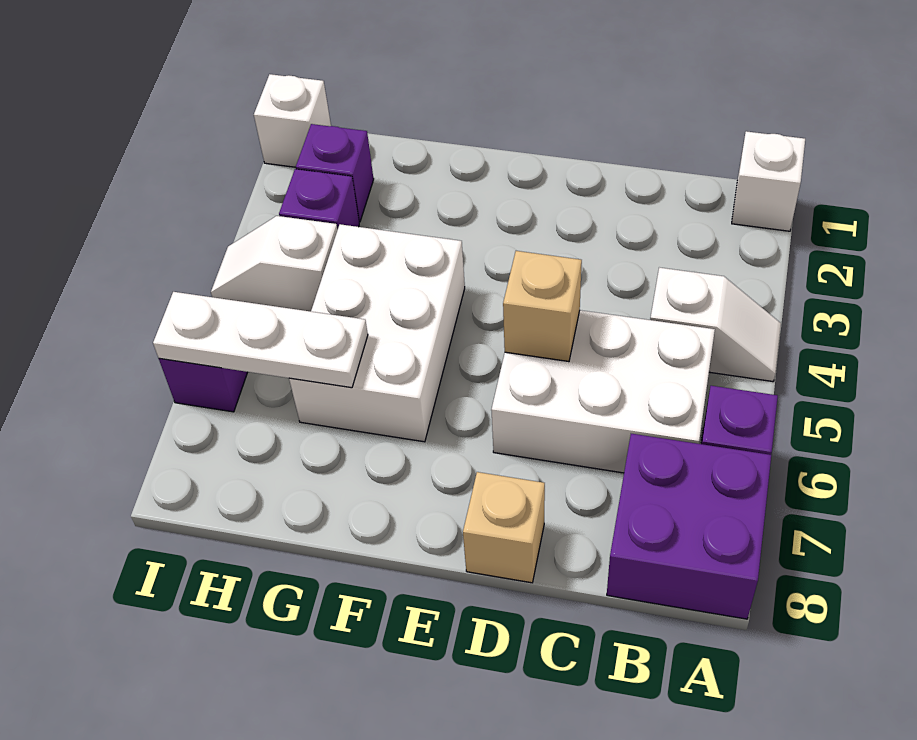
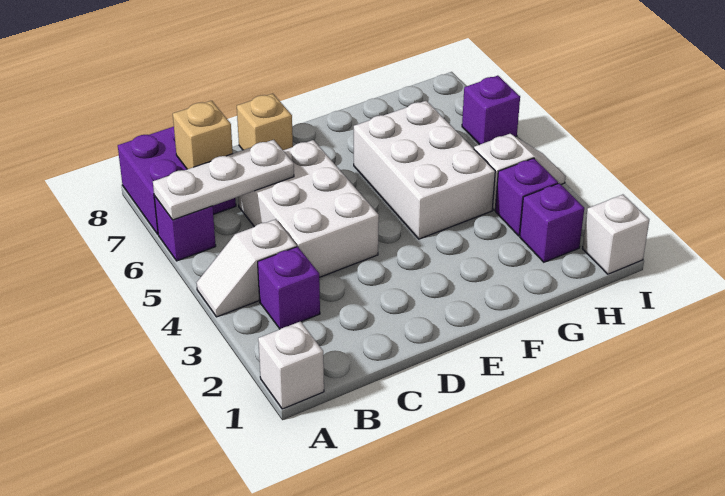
none -> purple 1x1 brick [258,247,320,329]
white 2x3 brick [491,310,715,473] -> white 2x3 brick turned to [238,140,379,277]
tan 1x1 brick [503,251,582,362] -> tan 1x1 brick moved to [173,101,233,169]
white 1x3 plate [153,292,368,388] -> white 1x3 plate moved to [153,140,294,220]

